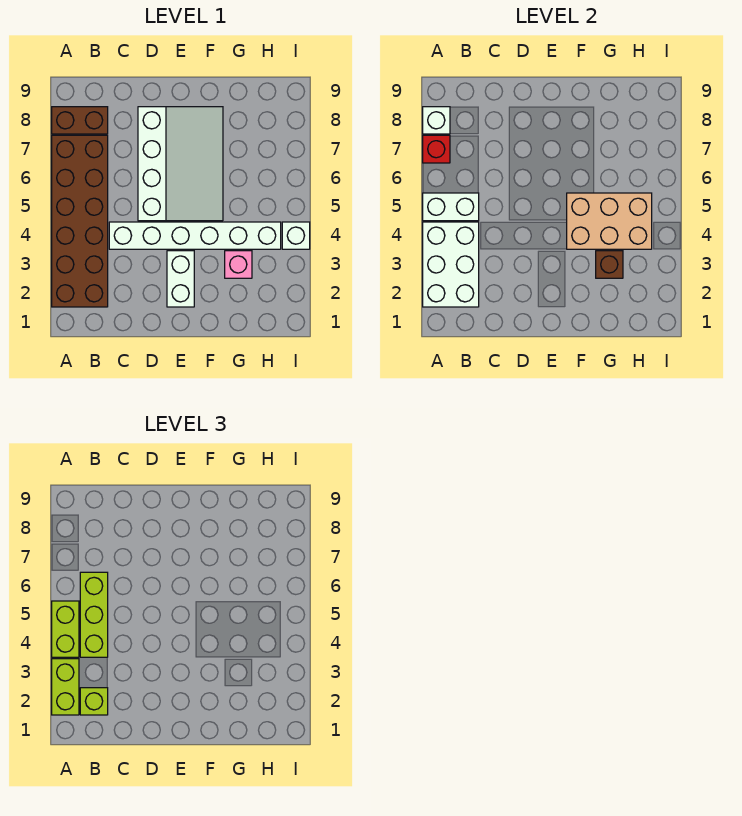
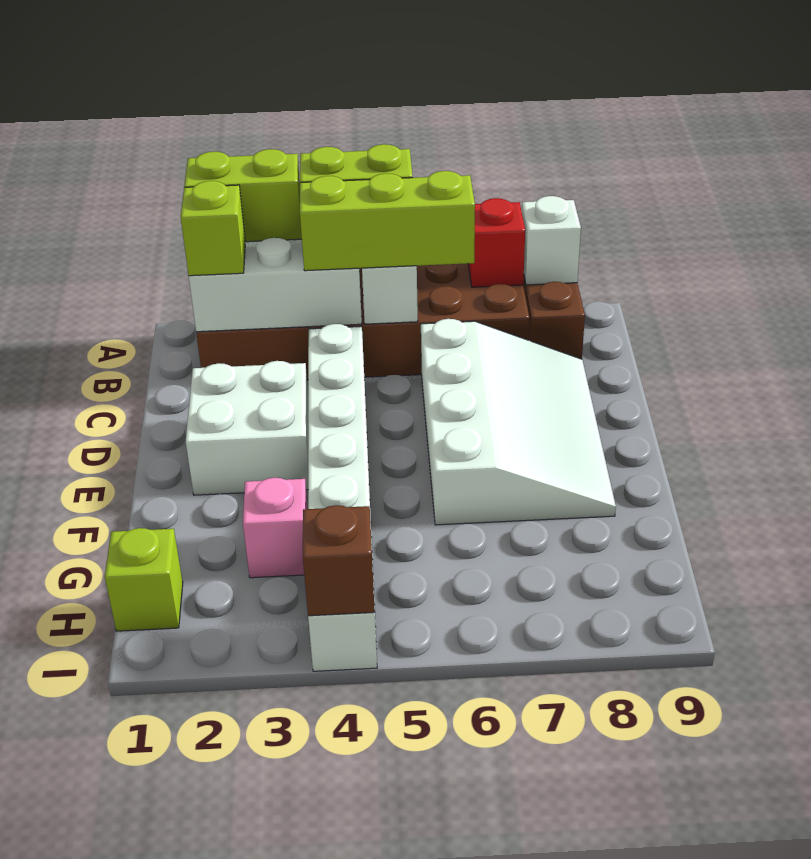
white 3x4 slope [138,107,223,221] -> white 3x4 slope turned to [421,319,616,525]
white 1x2 brick [167,251,194,307] -> white 2x2 brick [186,361,308,495]
tan 2x3 brick [567,193,652,249] -> none
brown 1x1 brick [596,251,623,278] -> brown 1x1 brick moved to [303,505,375,616]
none -> lime 1x1 brick [105,528,183,631]

